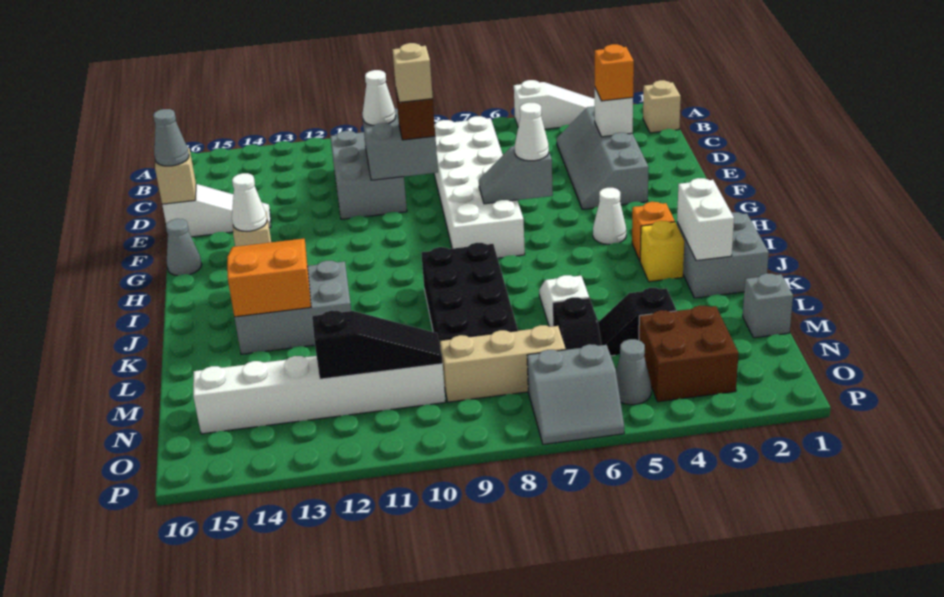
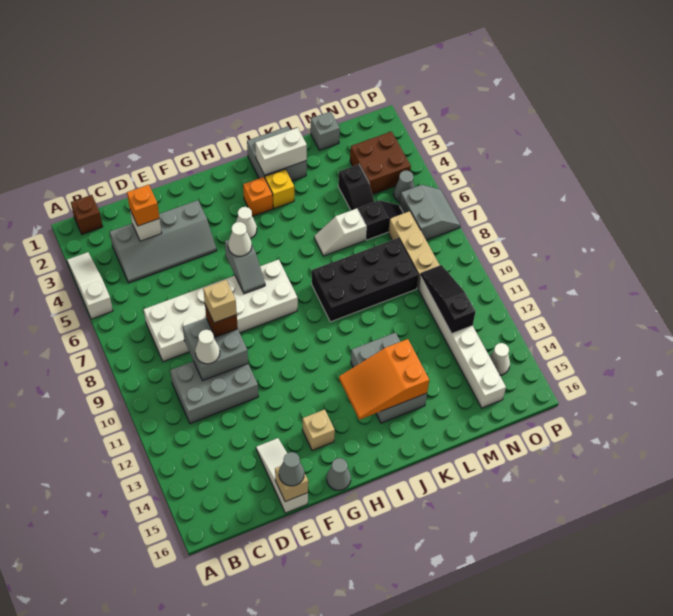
tan 1x1 brick [643,80,681,133] -> brown 1x1 brick [71,195,103,234]
white 1x1 cone [232,173,267,231] -> white 1x1 cone moved to [489,343,510,375]

